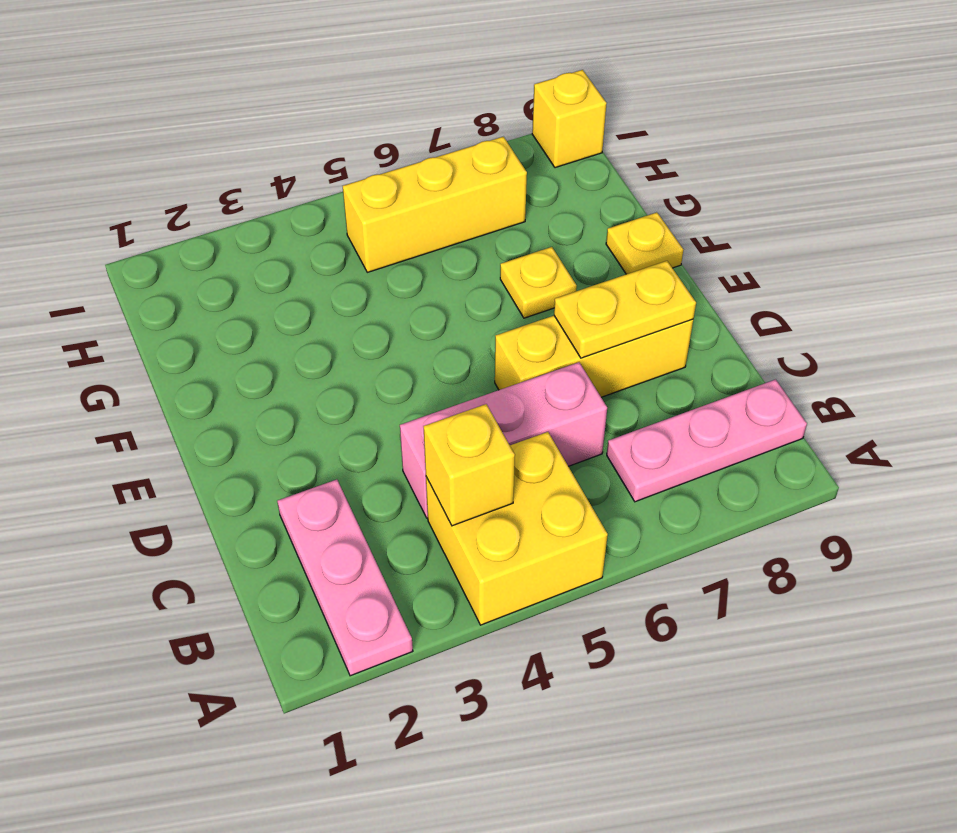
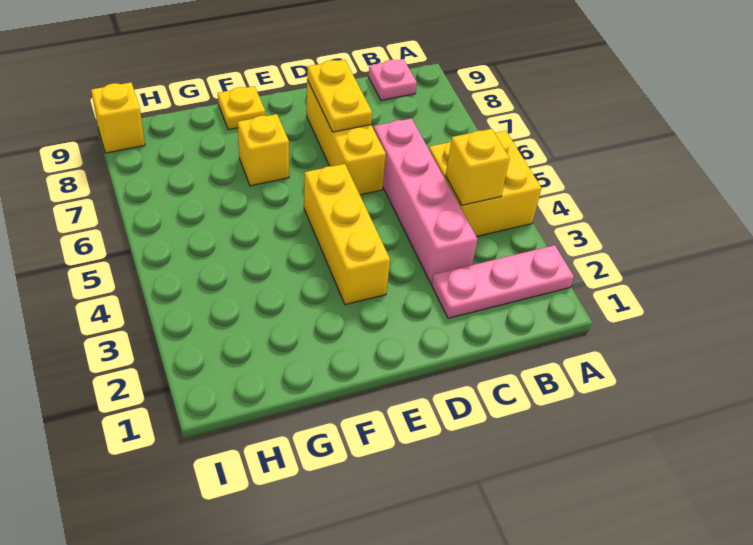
pink 1x3 plate [607,379,807,502] -> pink 1x1 plate [368,59,417,100]
pink 1x3 brick [400,362,607,518] -> pink 1x4 brick [374,119,478,284]
yellow 1x1 plate [500,247,577,318] -> yellow 1x1 brick [238,114,289,186]
yellow 1x3 brick [343,137,527,272] -> yellow 1x3 brick moved to [304,164,390,305]

